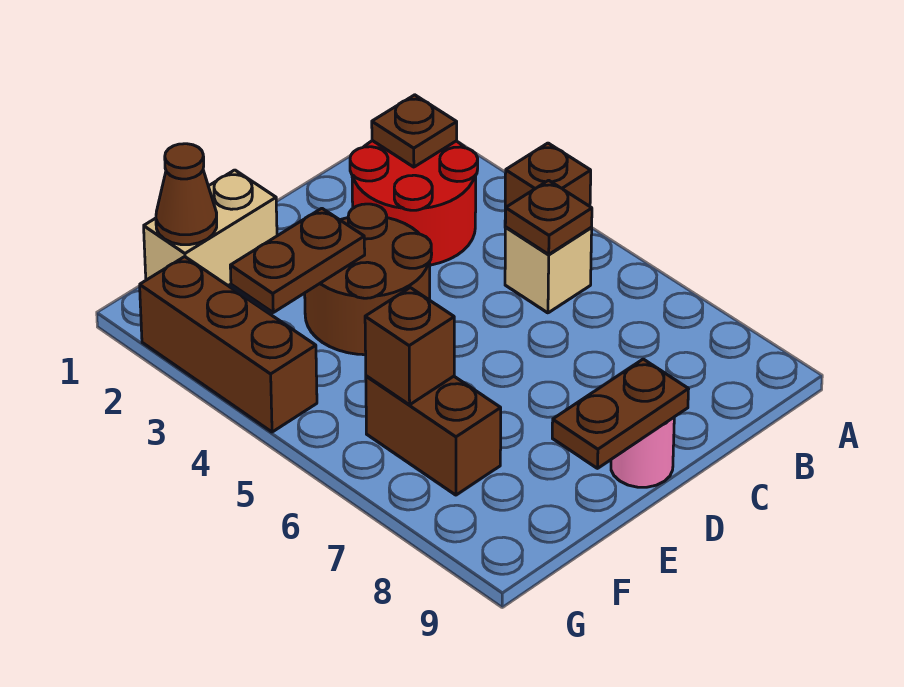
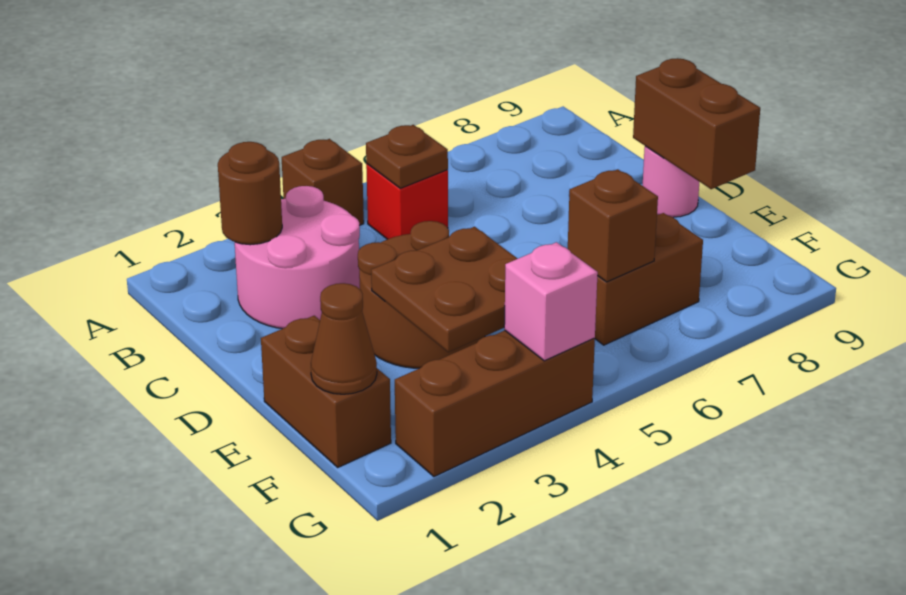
red 2x2 round brick [350,141,478,265] -> pink 2x2 round brick [235,186,360,329]
brown 1x1 plate [372,95,457,167] -> brown 1x1 round brick [218,142,282,245]
tan 1x1 brick [505,227,592,313] -> red 1x1 brick [366,164,448,239]
brown 1x2 plate [552,359,689,468] -> brown 1x2 brick [633,58,760,189]
tan 1x2 brick [144,170,277,286] -> brown 1x2 brick [261,316,391,467]
brown 1x2 plate [230,208,365,312] -> brown 2x2 plate [371,227,518,352]
none -> pink 1x1 brick [504,242,598,361]

